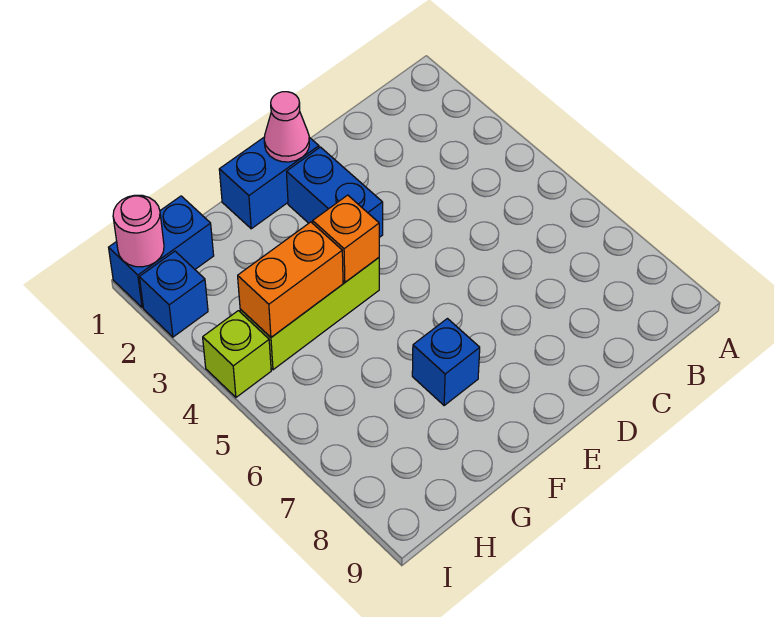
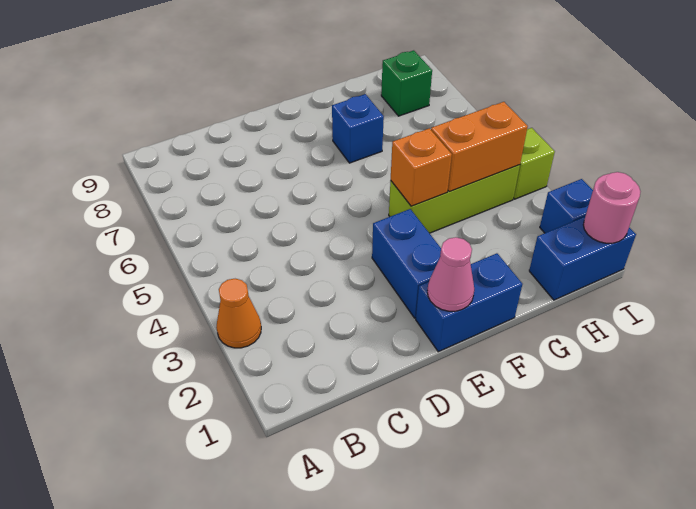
none -> orange 1x1 cone [216,279,261,348]
none -> green 1x1 brick [381,50,432,116]

